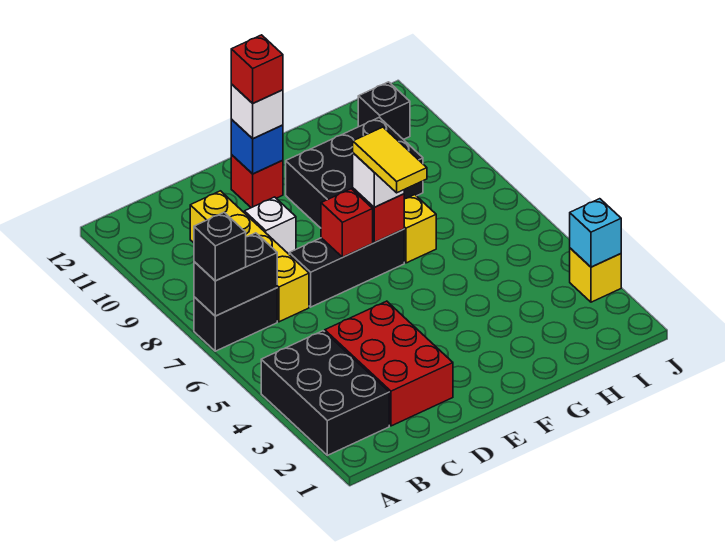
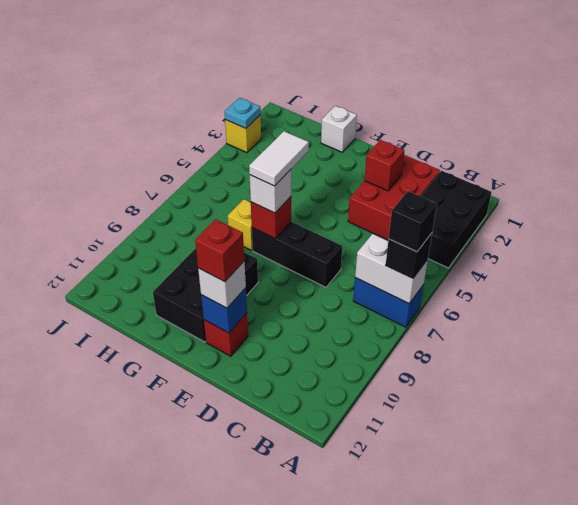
black 1x2 brick [194,288,277,351] -> blue 1x2 brick [353,278,424,327]
black 1x2 brick [194,233,277,316] -> white 1x2 brick [355,234,428,303]
yellow 1x4 brick [190,191,309,322] -> none
white 1x1 brick [244,197,296,254] -> white 1x1 brick moved to [321,106,357,152]
red 1x1 brick [321,189,373,257] -> red 1x1 brick moved to [364,140,404,191]
yellow 1x2 tile [353,127,427,193] -> white 1x2 tile [249,131,309,186]
black 2x3 brick [286,117,423,228] -> black 2x3 brick turned to [153,248,258,342]
black 1x1 brick [358,82,410,140] -> black 1x1 brick moved to [389,191,437,252]
cyan 1x1 brick [570,199,621,267] -> cyan 1x1 plate [225,98,261,128]

